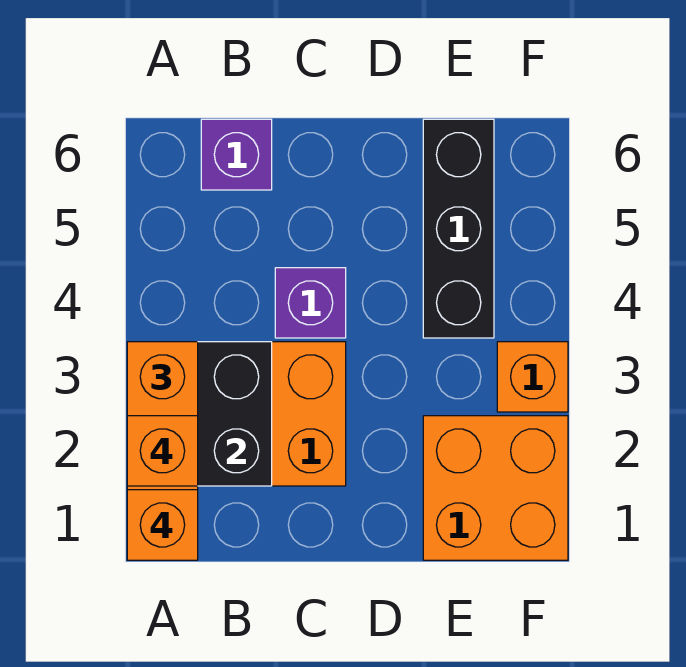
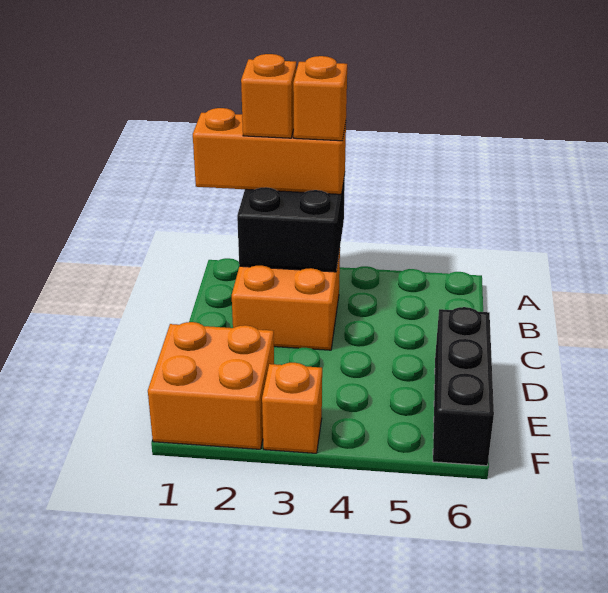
orange 1x1 brick [127,490,198,560] -> orange 1x1 brick moved to [293,56,347,141]
purple 1x1 brick [201,119,272,190] -> none
purple 1x1 brick [275,268,346,338] -> none
black 1x3 brick [423,119,494,338] -> black 1x3 brick turned to [433,307,494,466]

